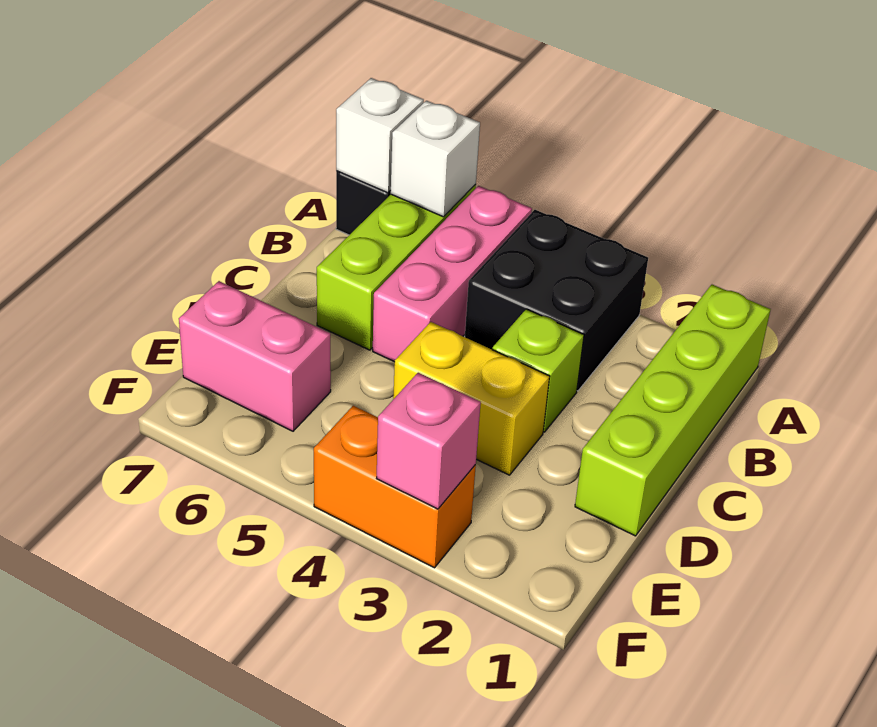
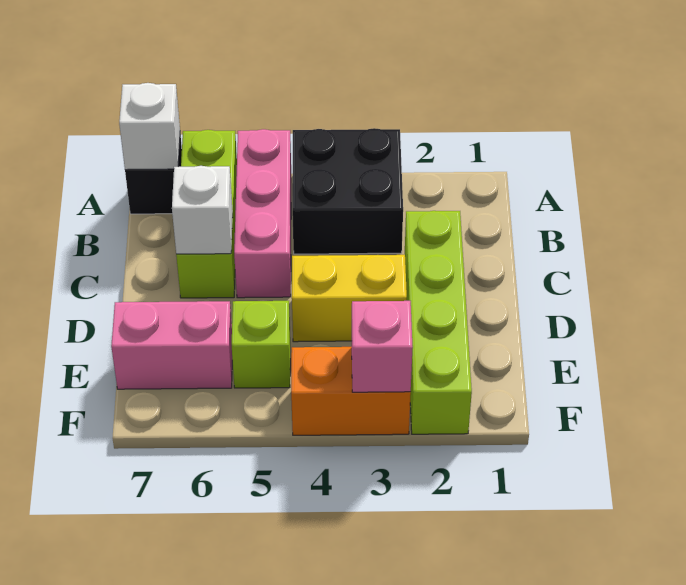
lime 1x4 brick [575,285,771,536] -> lime 1x4 brick moved to [405,211,472,434]
white 1x1 brick [391,101,480,217] -> white 1x1 brick moved to [172,166,233,254]
lime 1x1 brick [492,309,584,432] -> lime 1x1 brick moved to [232,301,290,388]

